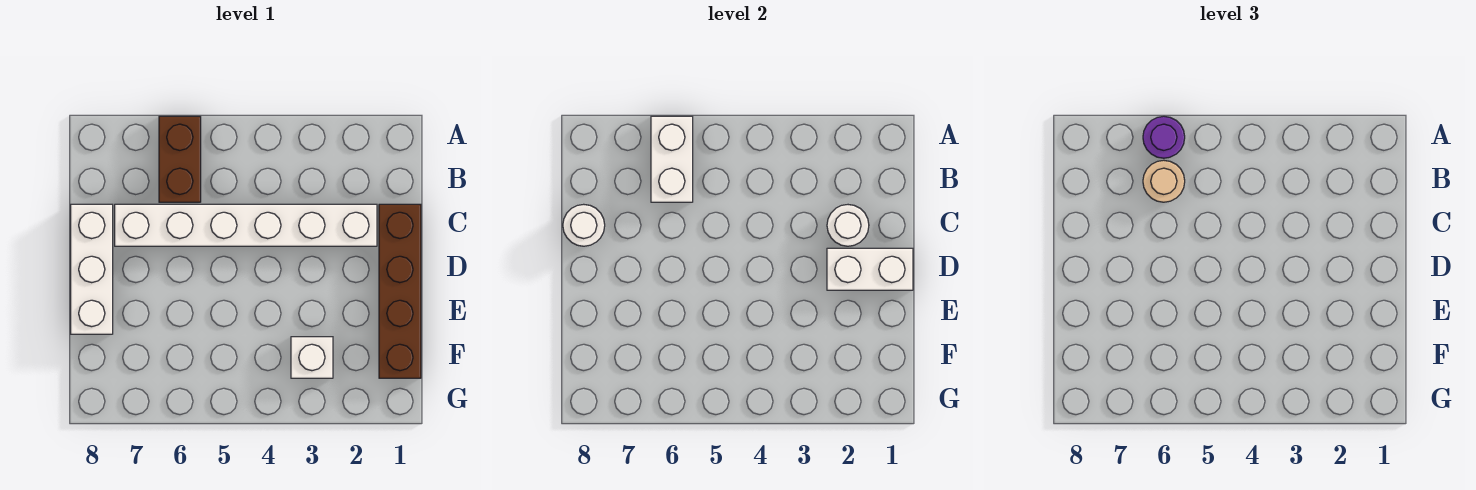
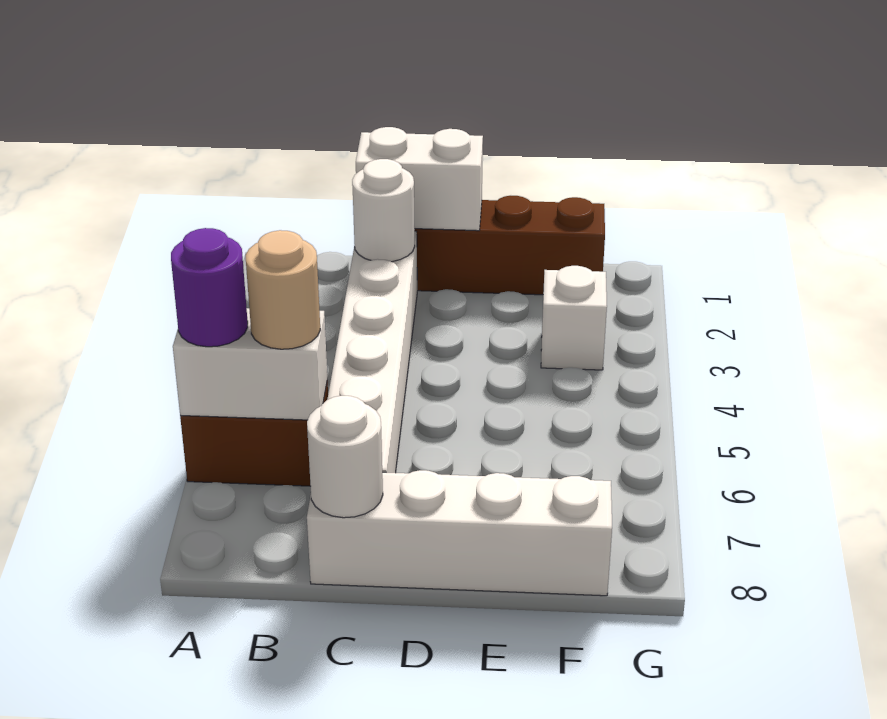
white 1x3 brick [71,204,113,334] -> white 1x4 brick [307,470,612,596]
white 1x2 brick [827,248,913,290] -> white 1x2 brick turned to [356,127,483,231]

